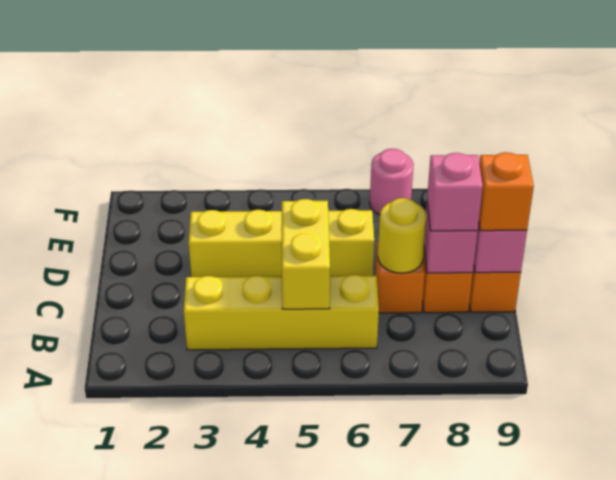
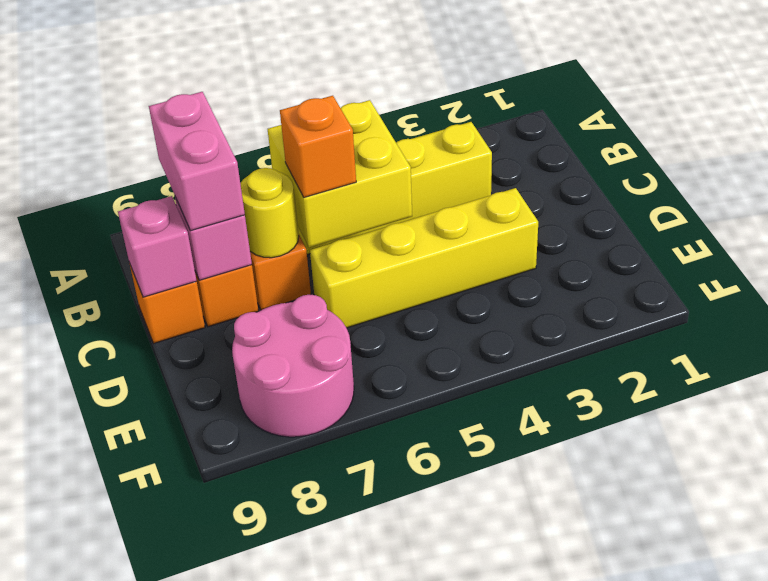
yellow 1x2 brick [282,199,330,309] -> yellow 2x2 brick [268,100,412,247]
pink 1x1 brick [427,153,483,231] -> pink 1x2 brick [149,92,245,231]
orange 1x1 brick [479,152,534,231] -> orange 1x1 brick moved to [280,96,356,197]
pink 1x1 round brick [370,149,414,215] -> pink 2x2 round brick [232,295,354,437]

